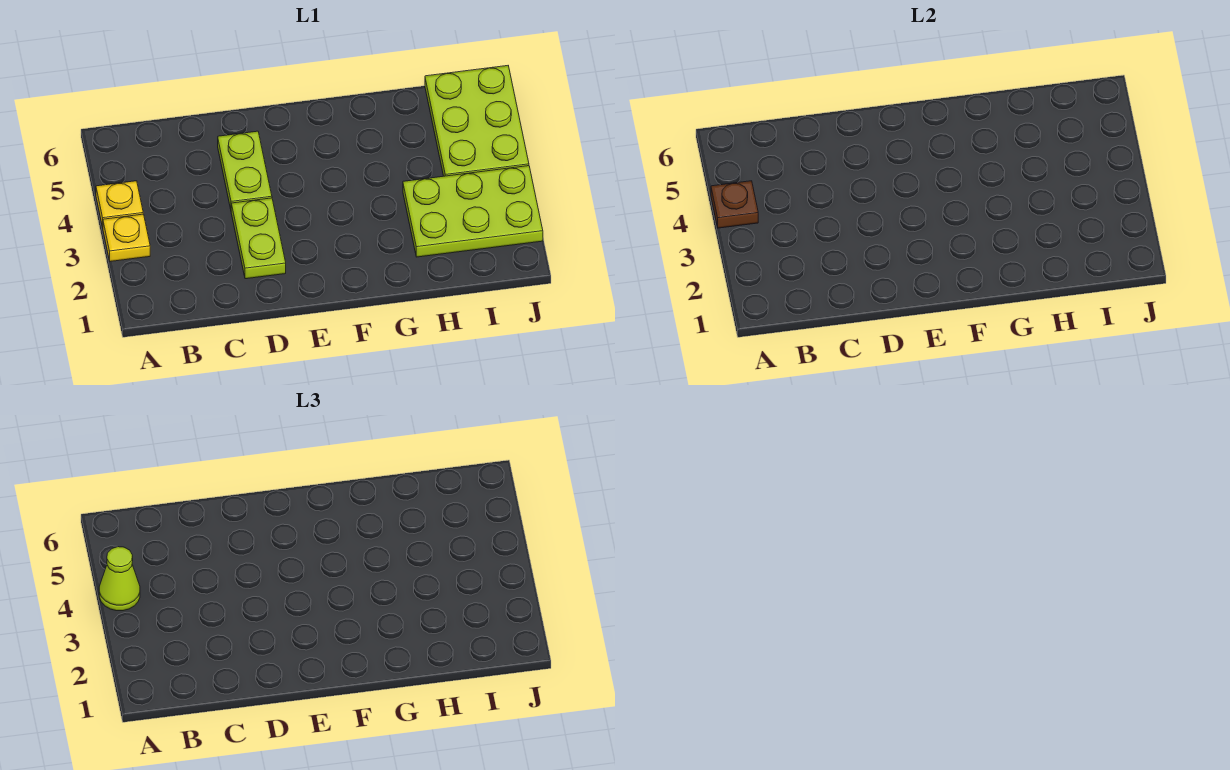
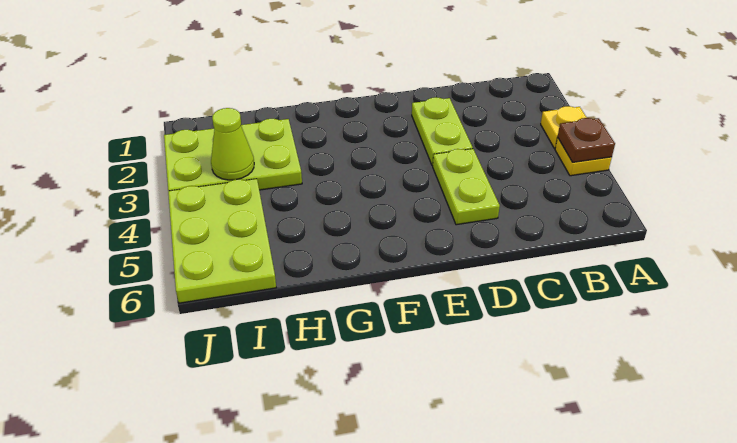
lime 1x1 cone [99,547,140,611] -> lime 1x1 cone moved to [211,108,254,180]

